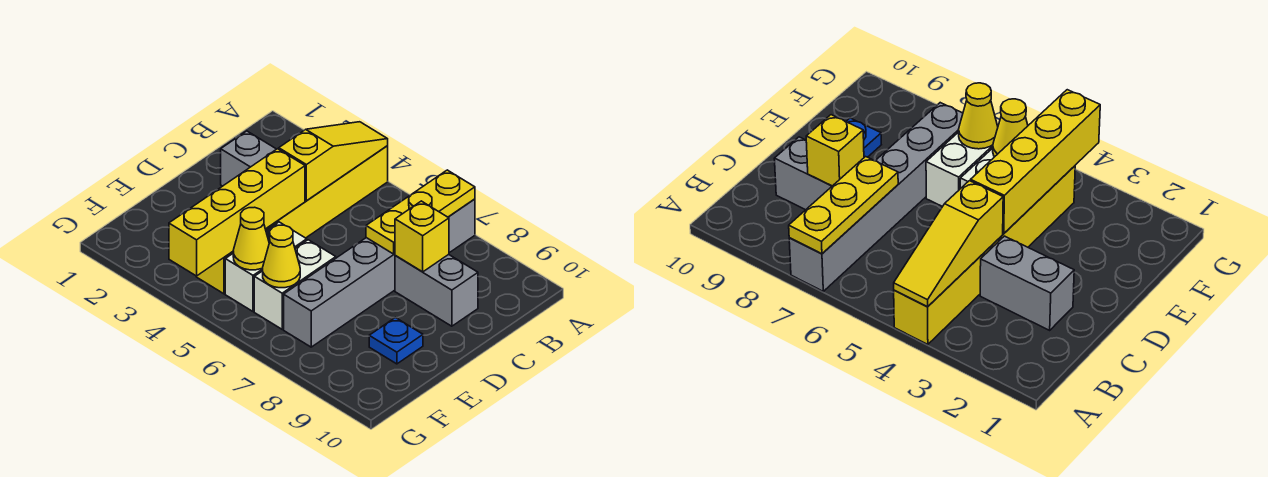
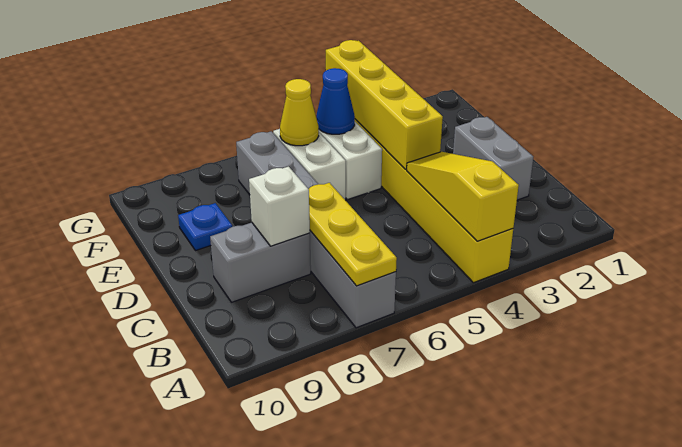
yellow 1x3 slope [279,122,388,201] -> yellow 1x3 slope turned to [407,152,519,241]
grey 1x2 brick [221,131,276,186] -> grey 1x2 brick turned to [453,117,533,200]
yellow 1x1 brick [395,201,449,272] -> white 1x1 brick [249,166,310,246]
yellow 1x1 cone [233,207,269,270] -> blue 1x1 cone [316,68,355,134]

